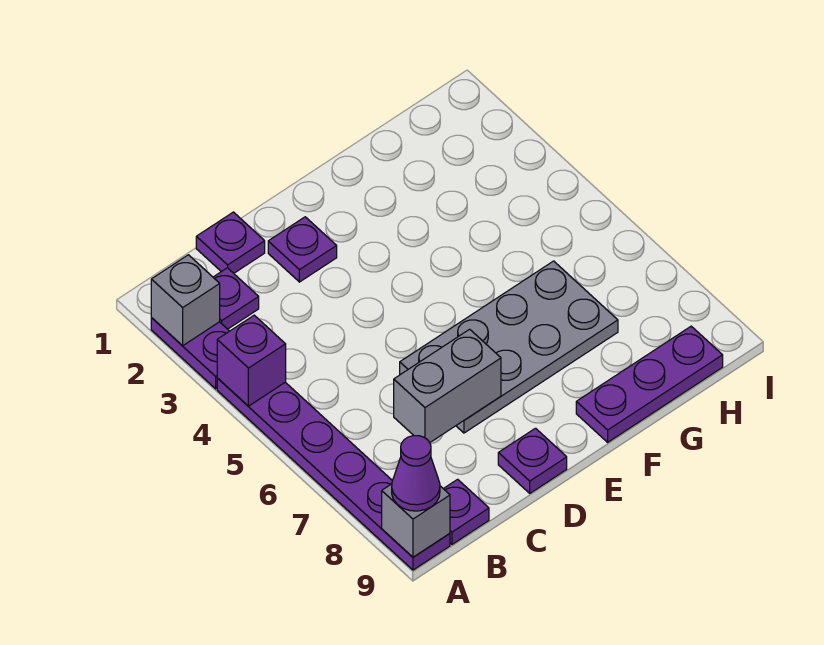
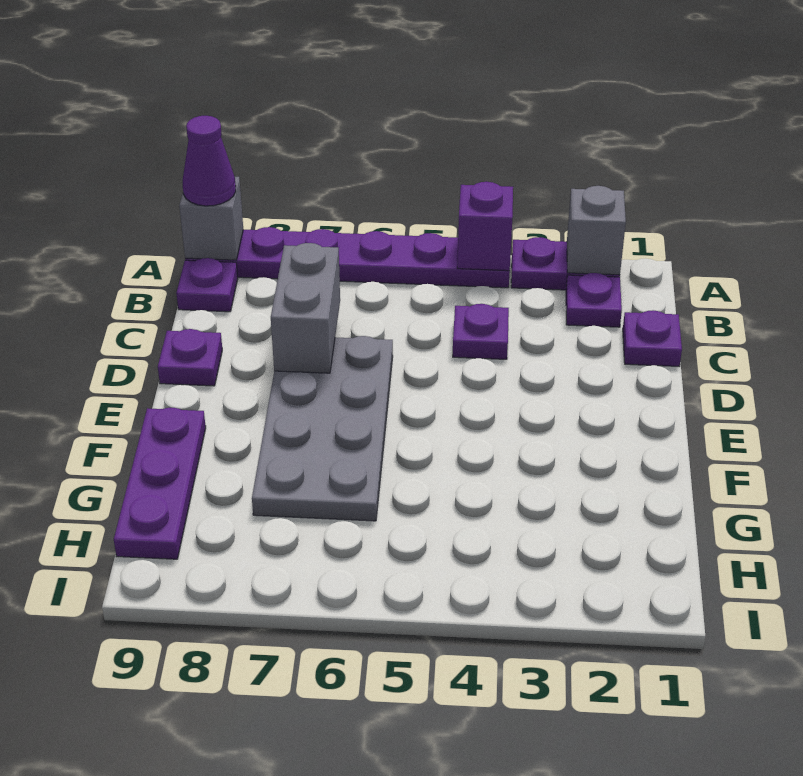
purple 1x1 plate [268,217,337,282] -> purple 1x1 plate moved to [453,304,509,359]

